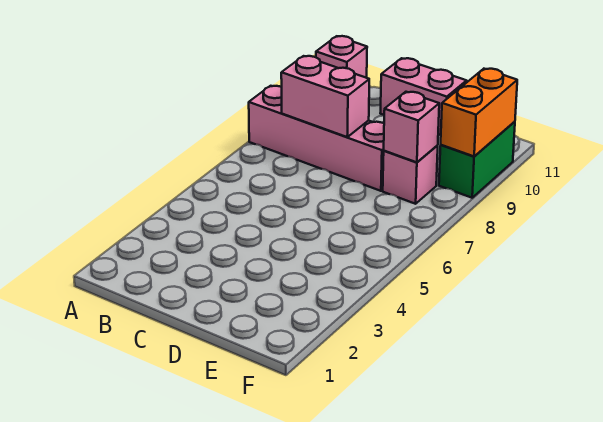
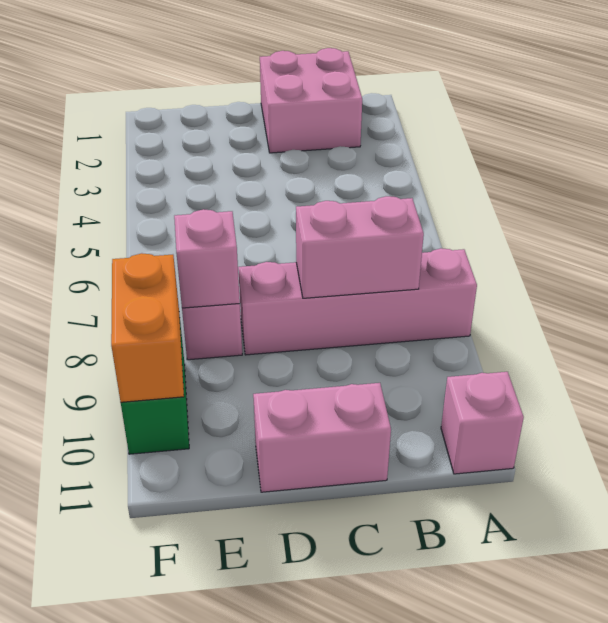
none -> pink 2x2 brick [260,48,362,153]

